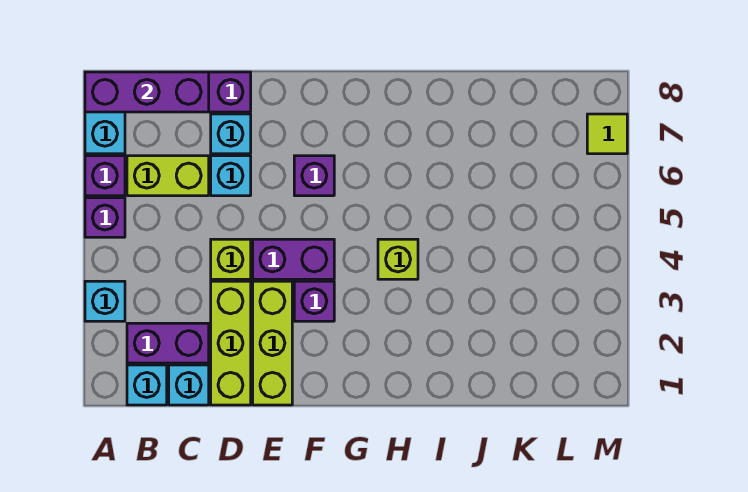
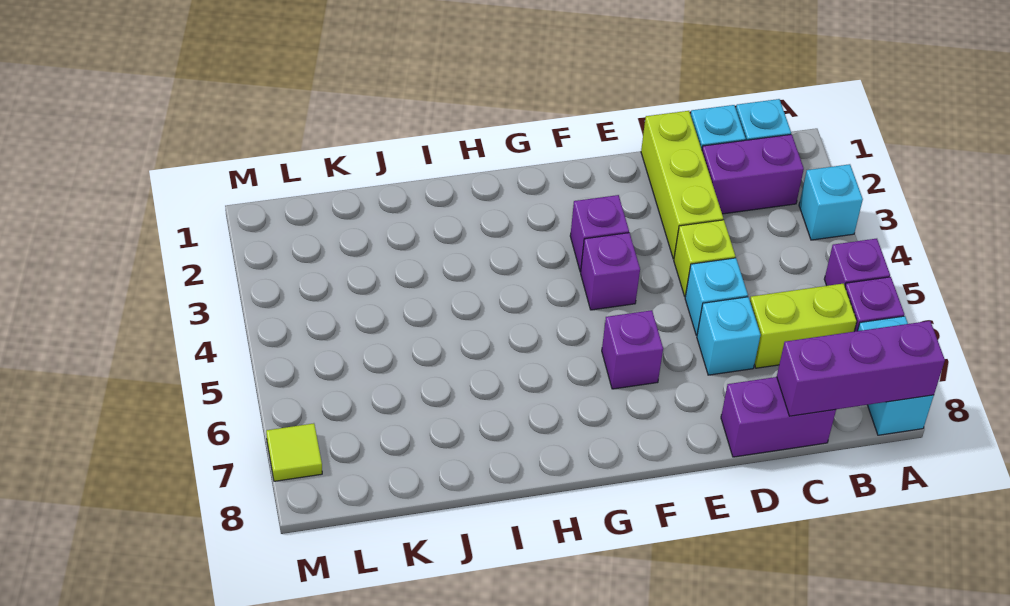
cyan 1x1 brick [211,114,251,154] -> cyan 1x1 brick moved to [685,258,748,336]
lime 1x3 brick [253,281,292,405] -> none
purple 1x2 brick [253,239,334,279] -> purple 1x1 brick [581,233,640,310]
lime 1x1 brick [378,239,418,279] -> none

